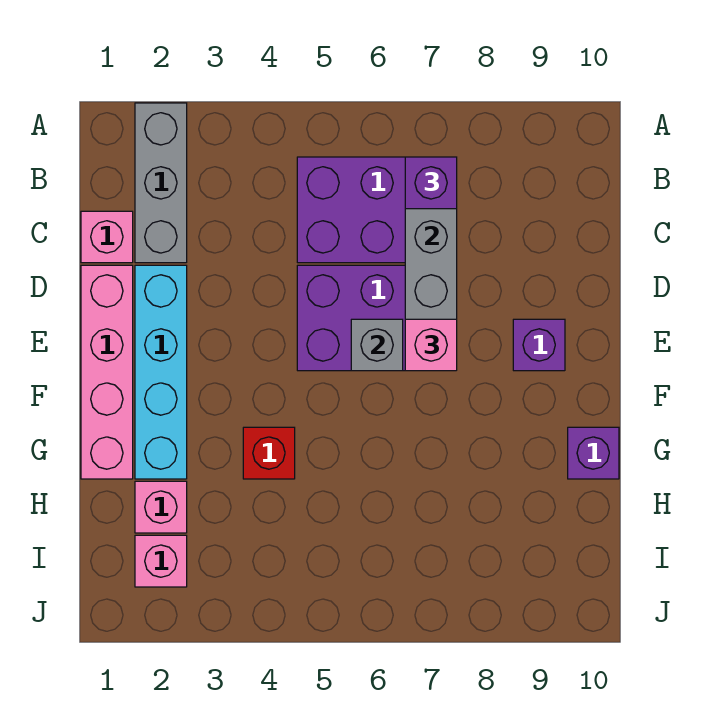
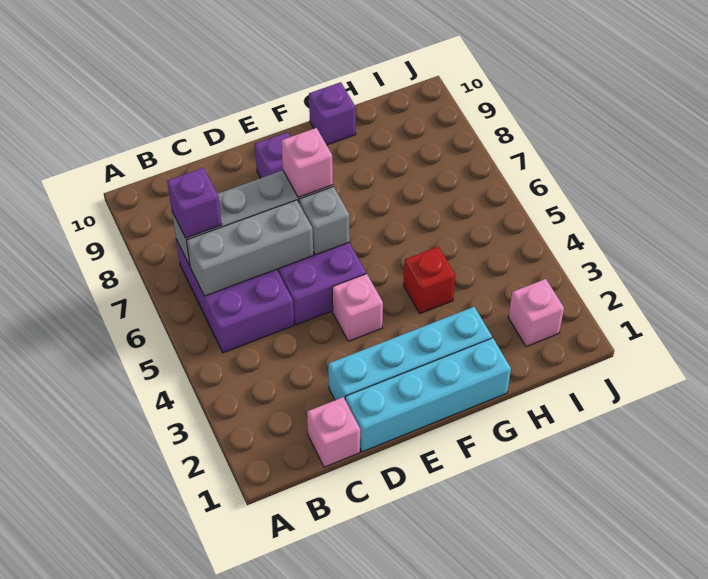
grey 1x3 brick [135,103,187,263] -> grey 1x3 brick moved to [186,200,313,296]
pink 1x4 brick [81,265,133,479] -> cyan 1x4 brick [345,338,511,452]
pink 1x1 brick [135,481,187,533] -> pink 1x1 brick moved to [332,274,383,341]

